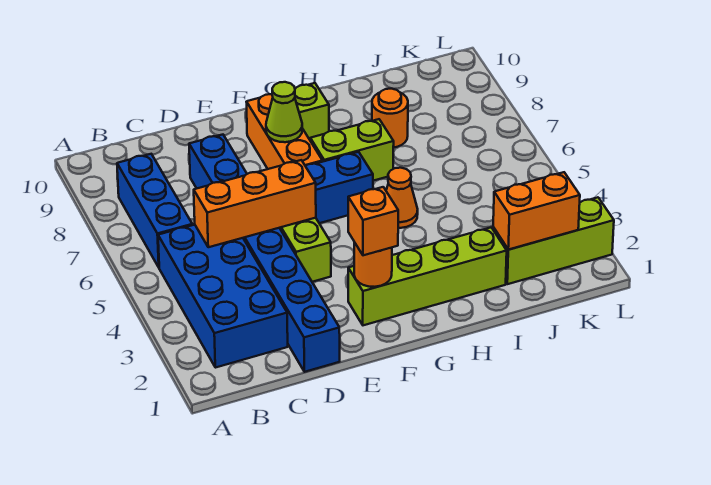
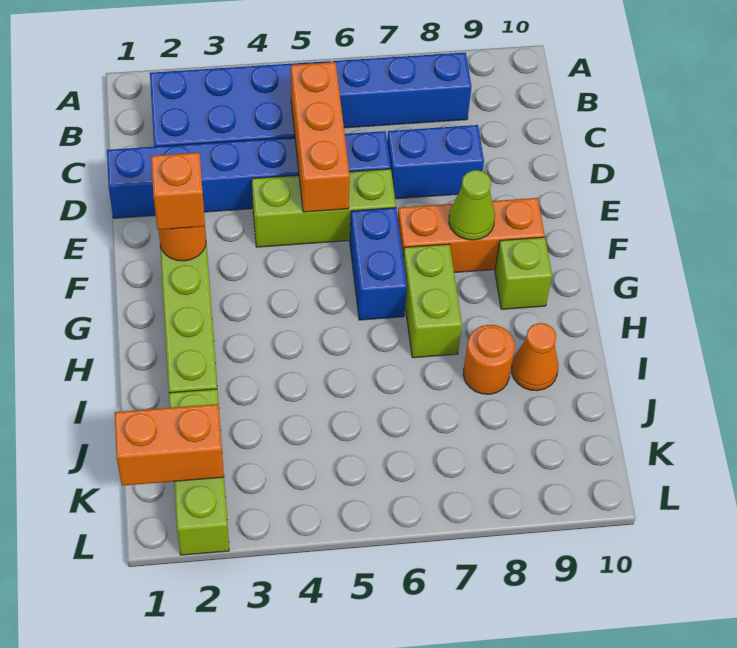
orange 1x1 cone [386,168,418,228] -> orange 1x1 cone moved to [512,323,558,391]
orange 1x2 brick [493,172,580,250] -> orange 1x2 brick turned to [115,404,224,486]

